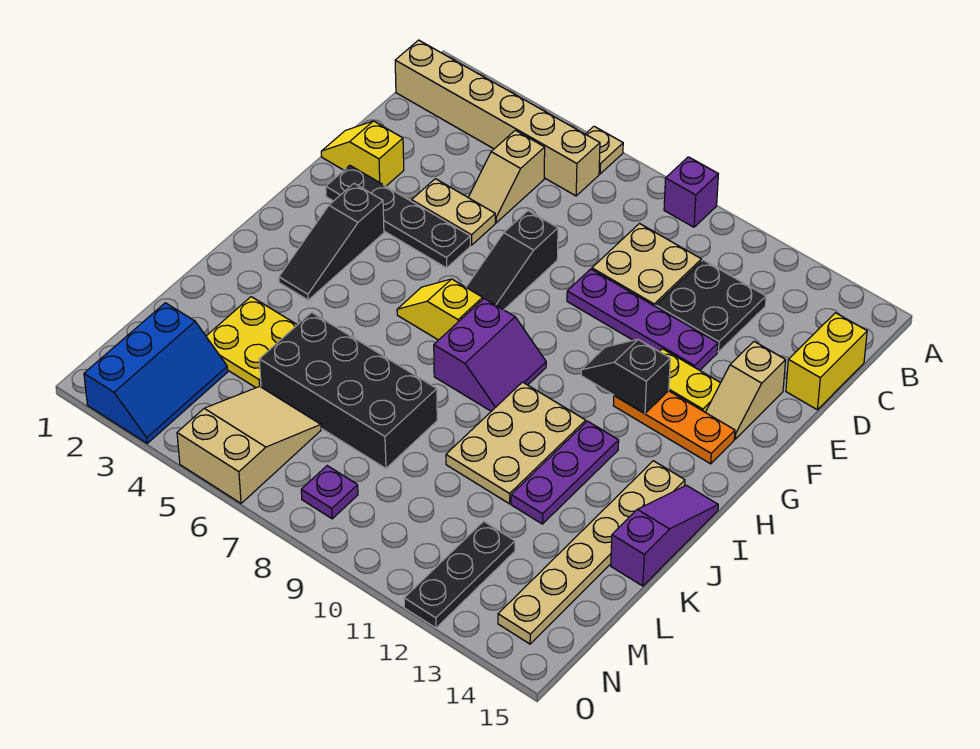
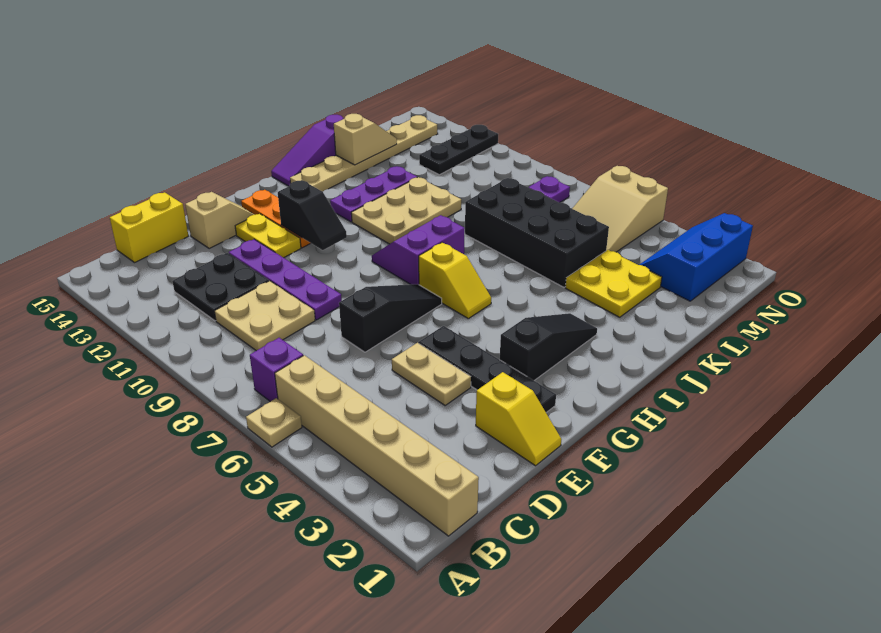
purple 1x1 brick [664,157,718,227] -> purple 1x1 brick moved to [250,338,303,402]
tan 1x2 slope [468,130,545,223] -> tan 1x2 slope moved to [334,114,397,165]

